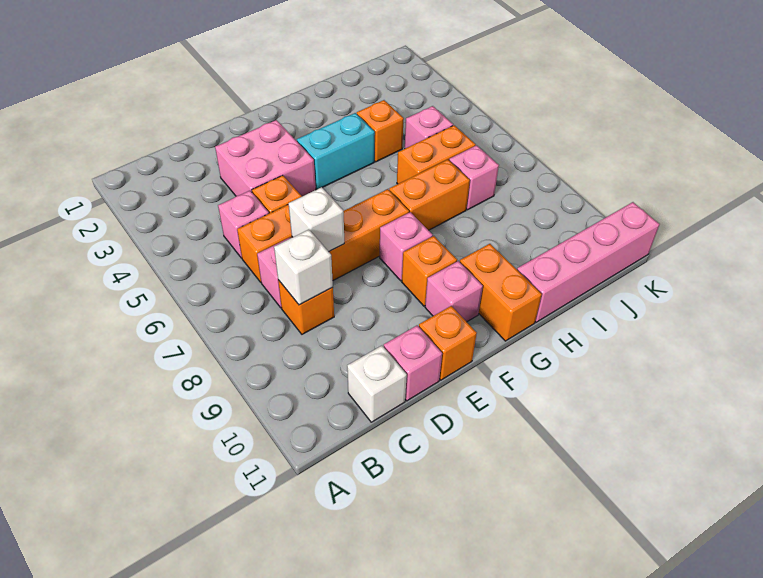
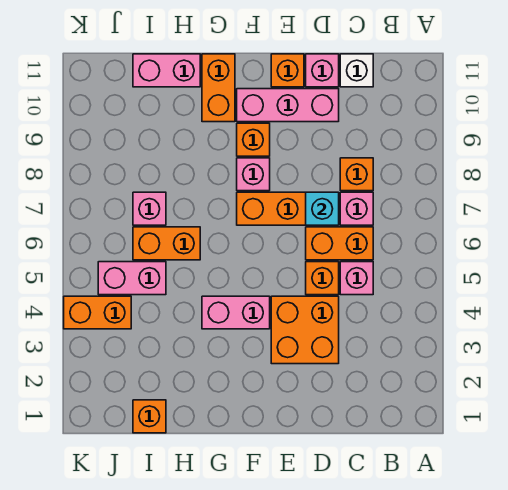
white 1x1 brick [274,230,333,305] -> none
pink 2x2 brick [215,120,316,196] -> orange 2x2 brick [271,296,339,364]
white 1x1 brick [288,187,344,252] -> cyan 1x1 brick [306,192,339,225]
cyan 1x2 brick [297,113,375,189] -> pink 1x2 brick [202,296,270,329]
pink 1x1 brick [425,261,483,322] -> pink 1x3 brick [237,89,339,122]
orange 1x2 brick [389,160,470,230] -> orange 1x2 brick moved to [64,296,131,329]
orange 1x1 brick [357,100,404,162] -> orange 1x1 brick moved to [133,400,166,433]
pink 1x4 brick [517,202,659,322] -> pink 1x2 brick [133,54,200,87]
pink 1x1 brick [405,106,453,148] -> pink 1x2 brick [98,262,166,295]

